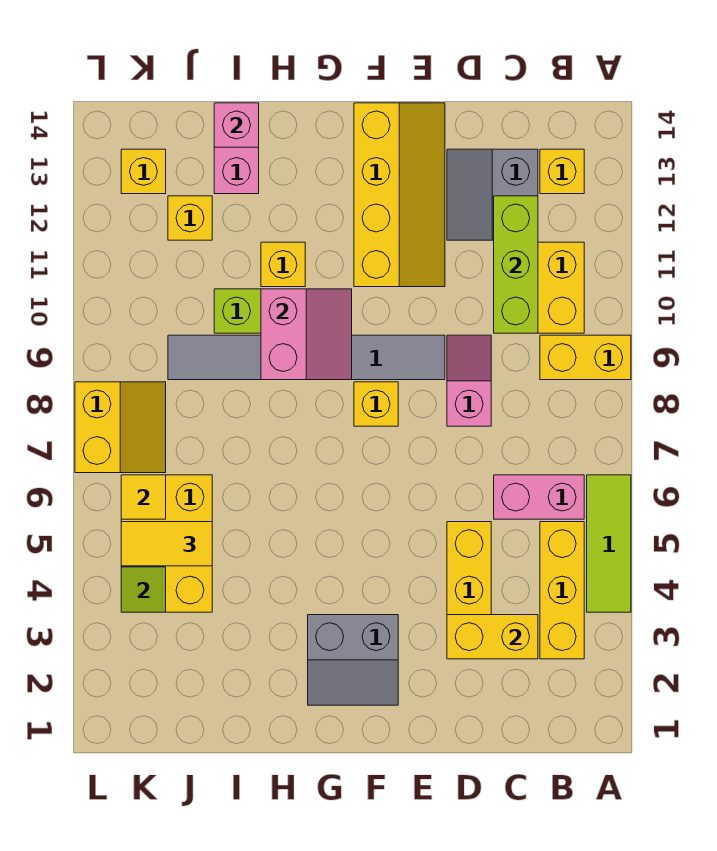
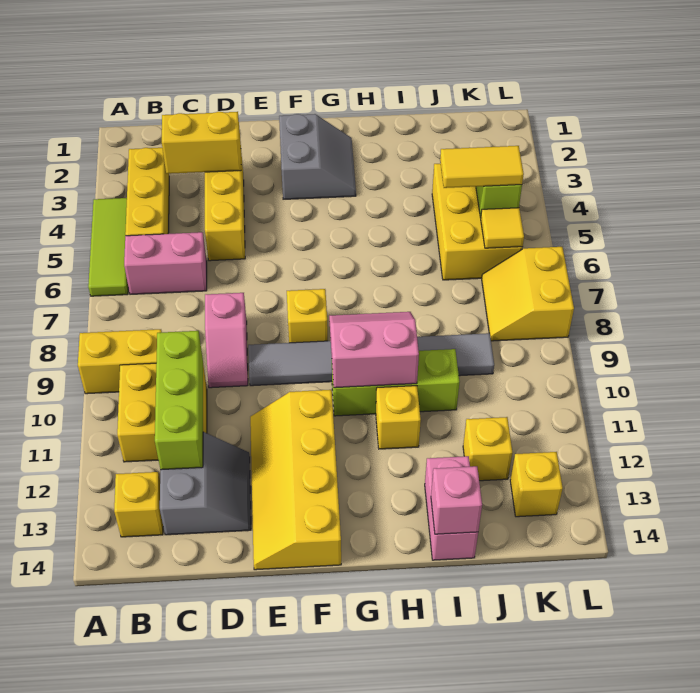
grey 2x2 slope [308,615,398,705] -> grey 2x2 slope turned to [279,114,356,199]
pink 2x2 slope [261,289,352,380] -> pink 2x2 slope turned to [329,312,419,388]

